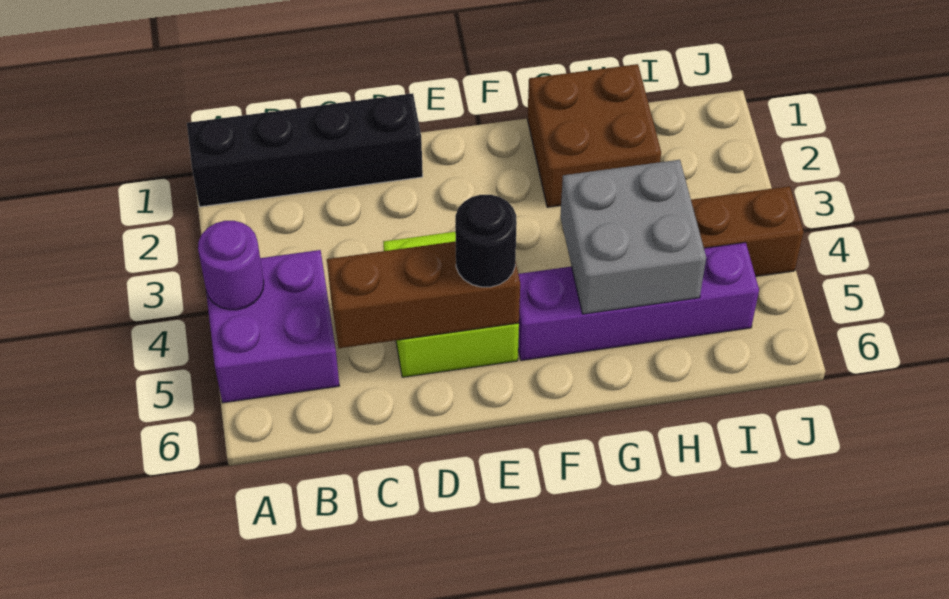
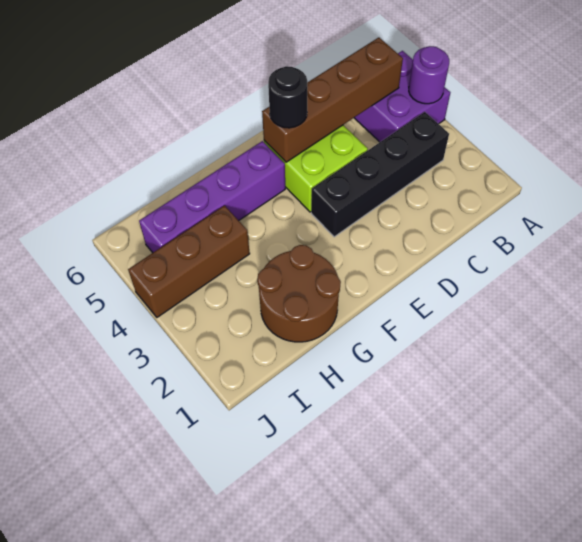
black 1x4 brick [187,93,423,207] -> black 1x4 brick moved to [311,112,449,237]
brown 1x3 brick [327,241,520,348] -> brown 1x4 brick [262,38,403,162]
brown 2x2 brick [527,64,661,207] -> brown 2x2 round brick [257,245,341,342]
grey 2x2 brick [560,160,706,314] -> none

